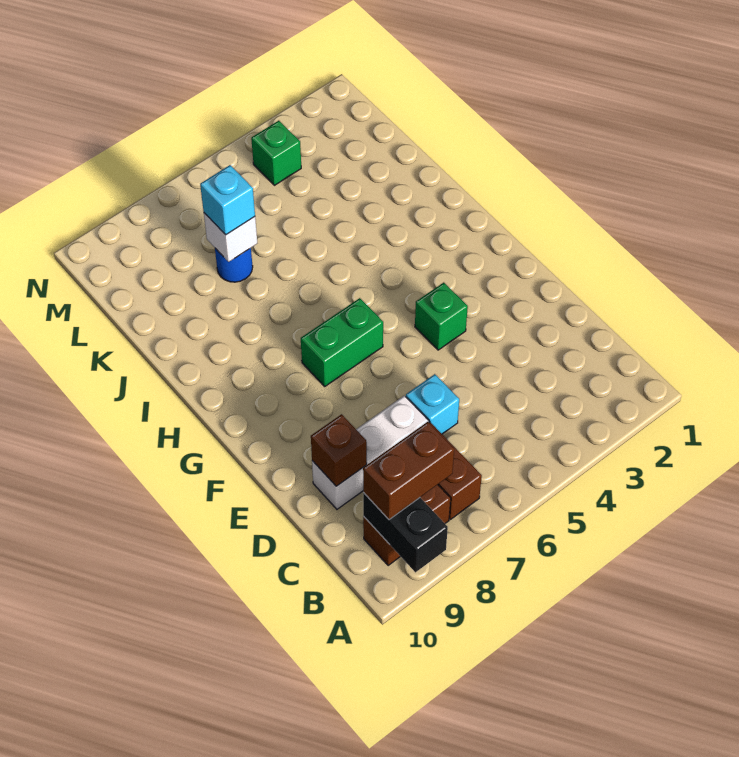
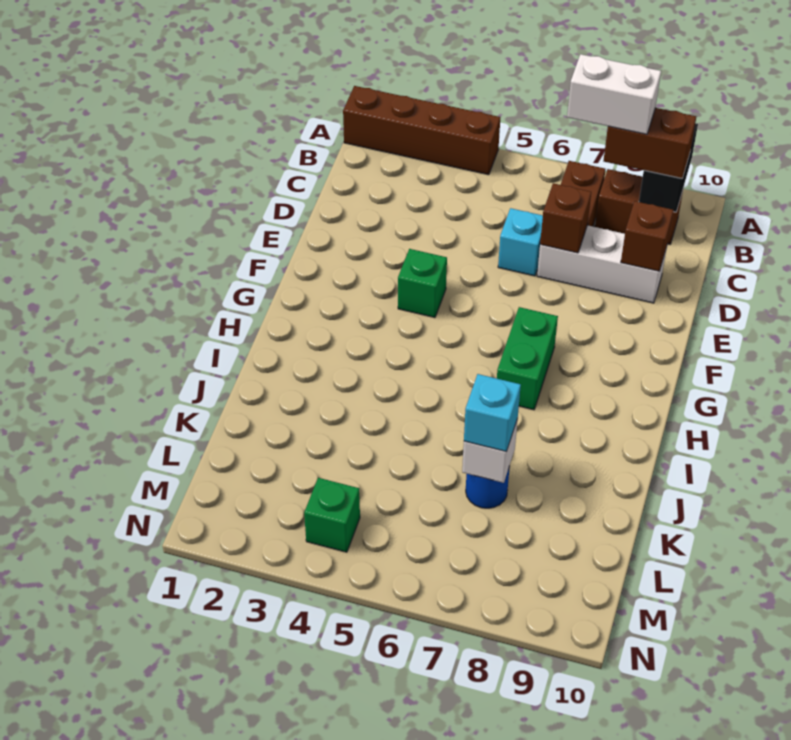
none -> brown 1x4 brick [343,86,500,175]
none -> white 1x2 brick [567,54,661,134]
none -> brown 1x1 brick [540,183,591,253]
green 1x2 brick [301,298,383,386] -> green 1x2 brick turned to [497,307,558,410]

